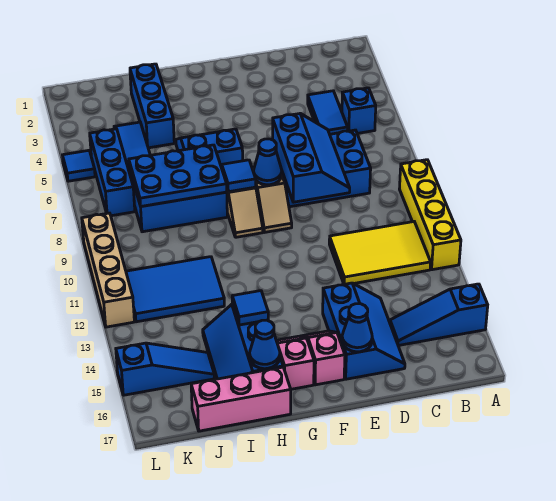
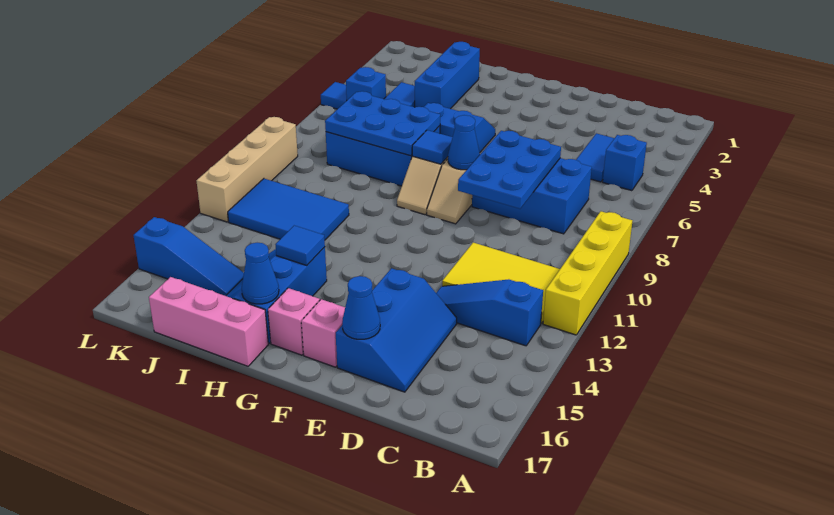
blue 1x3 slope [390,284,488,346] -> blue 1x3 slope moved to [436,279,543,346]
blue 2x3 slope [273,114,350,202] -> blue 2x3 plate [458,131,561,209]
blue 1x3 brick [90,129,135,216] -> blue 1x1 brick [346,67,386,100]

